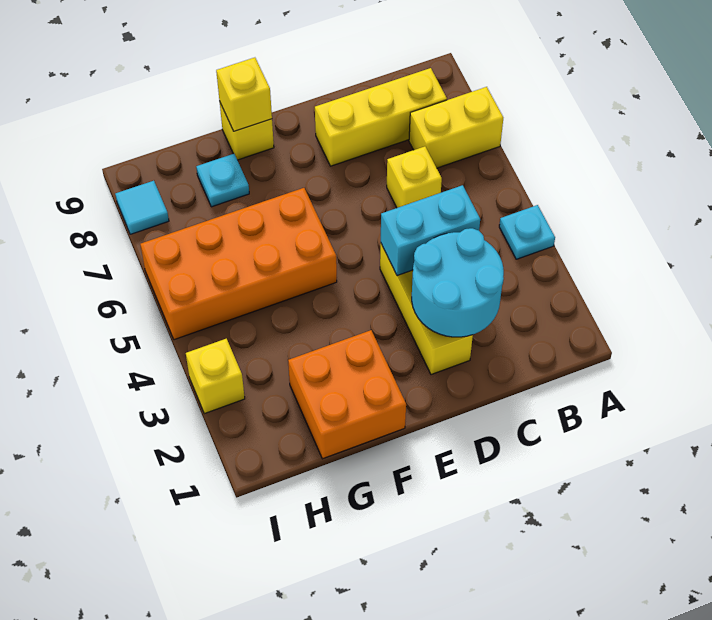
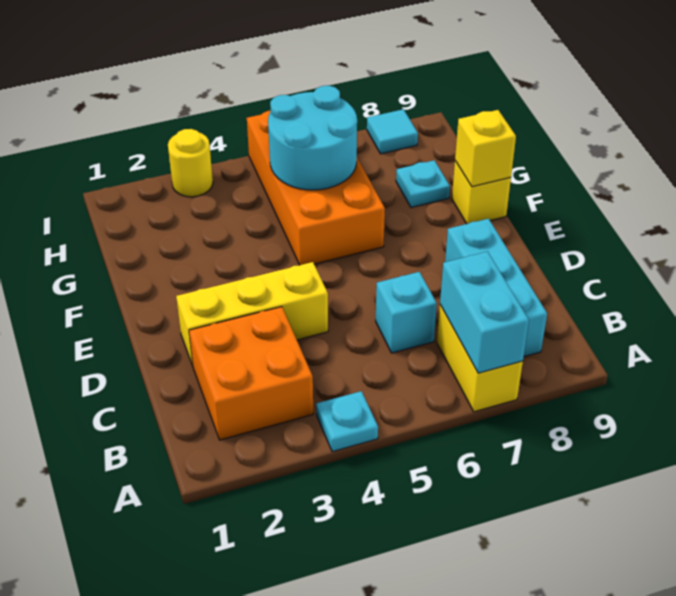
yellow 1x3 brick [315,68,447,166] -> cyan 1x3 brick [445,219,547,357]
cyan 2x2 round brick [412,228,504,337] -> cyan 2x2 round brick moved to [268,86,357,190]
cyan 1x2 brick [381,185,480,276] -> cyan 1x2 brick moved to [440,252,529,373]
yellow 1x1 brick [387,146,442,208] -> cyan 1x1 brick [376,272,437,353]
orange 2x2 brick [288,330,406,459] -> orange 2x2 brick moved to [189,307,313,440]
yellow 1x1 brick [186,339,245,414] -> yellow 1x1 round brick [168,129,213,197]

